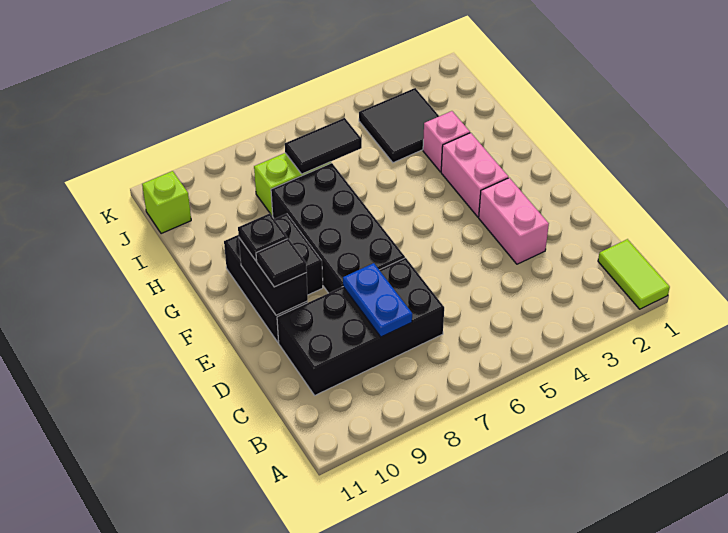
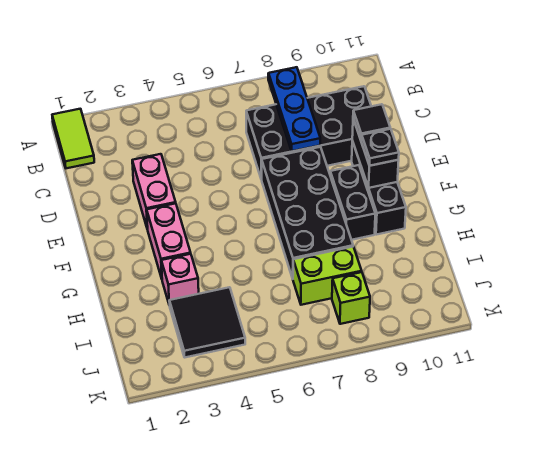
blue 1x2 plate [343,263,412,337] -> blue 1x3 plate [268,67,320,151]
black 1x2 tile [285,118,362,174] -> none
lime 1x1 brick [142,171,191,234] -> lime 1x1 brick moved to [332,272,370,324]

